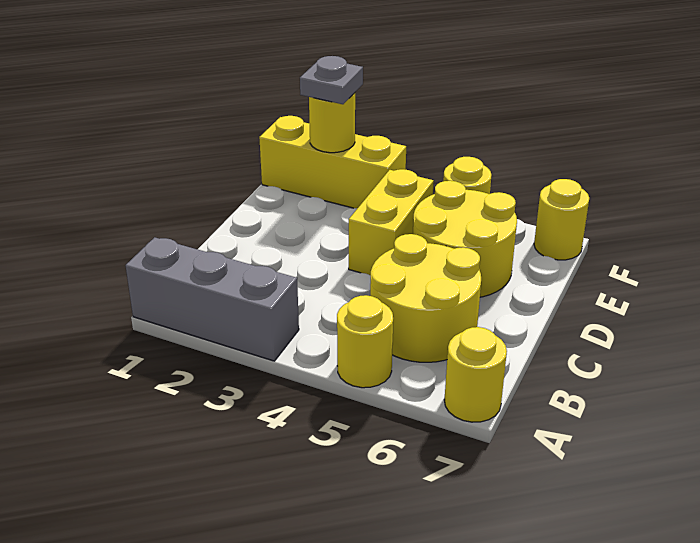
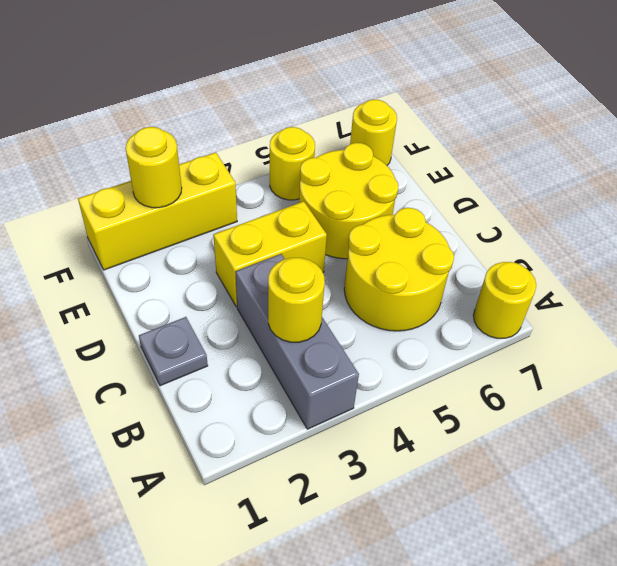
grey 1x3 brick [126,237,299,361] -> grey 1x3 brick turned to [235,254,359,429]
yellow 1x1 round brick [337,295,393,388] -> yellow 1x1 round brick moved to [268,258,325,342]
yellow 1x2 brick [349,169,434,275] -> yellow 1x2 brick turned to [213,201,327,307]
grey 1x1 plate [300,56,363,104] -> grey 1x1 plate moved to [139,317,208,386]

